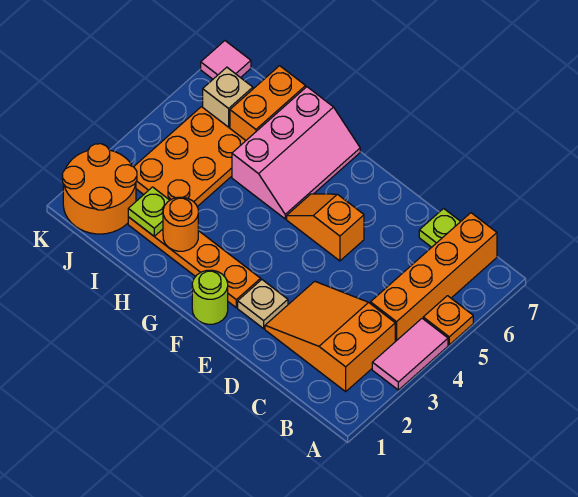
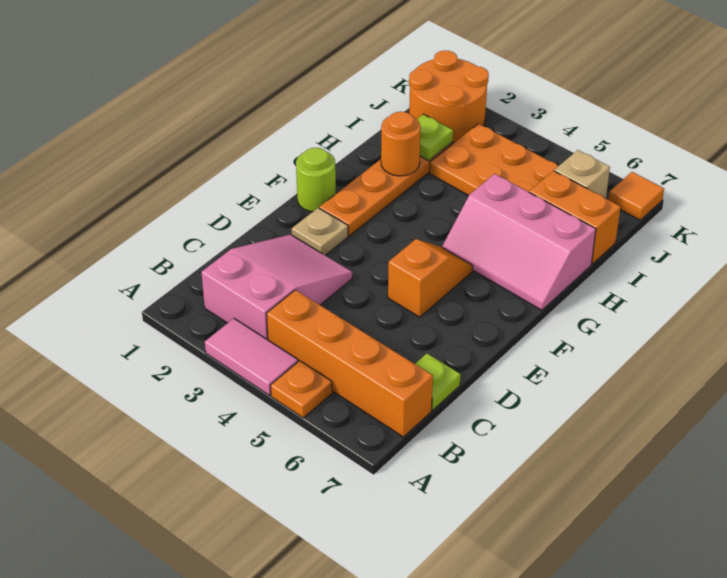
orange 2x3 slope [265,281,395,392] -> pink 2x3 slope [201,235,352,340]
pink 1x1 tile [201,41,251,79] -> orange 1x1 tile [609,172,664,220]

